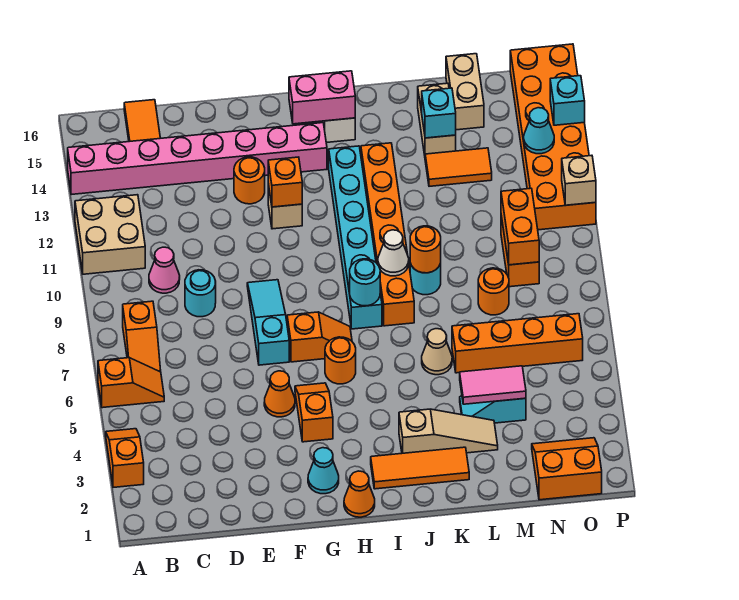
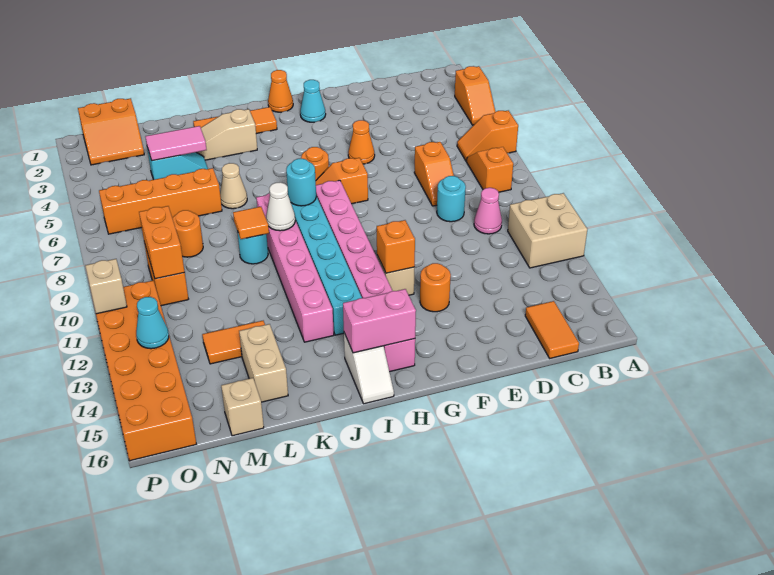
pink 1x8 brick [68,123,327,195] -> pink 1x8 brick turned to [316,180,415,372]
cyan 1x3 slope [247,280,289,365] -> none
orange 1x2 slope [295,383,333,442] -> orange 1x2 slope moved to [414,142,454,206]
orange 1x6 brick [361,143,414,326] -> pink 1x6 brick [256,193,334,342]
orange 1x1 round brick [410,226,441,273] -> orange 1x1 tile [233,207,269,239]
cyan 1x1 brick [422,88,456,138] -> none
tan 1x2 brick [446,54,484,130] -> tan 1x1 brick [221,378,264,436]
cyan 1x1 brick [550,76,585,125] -> none

